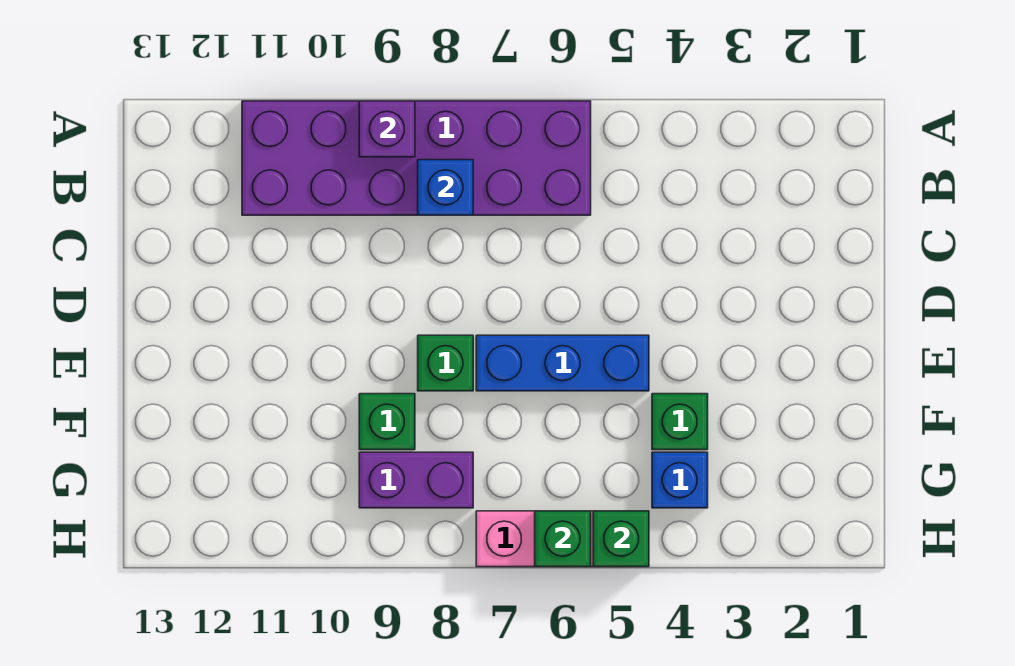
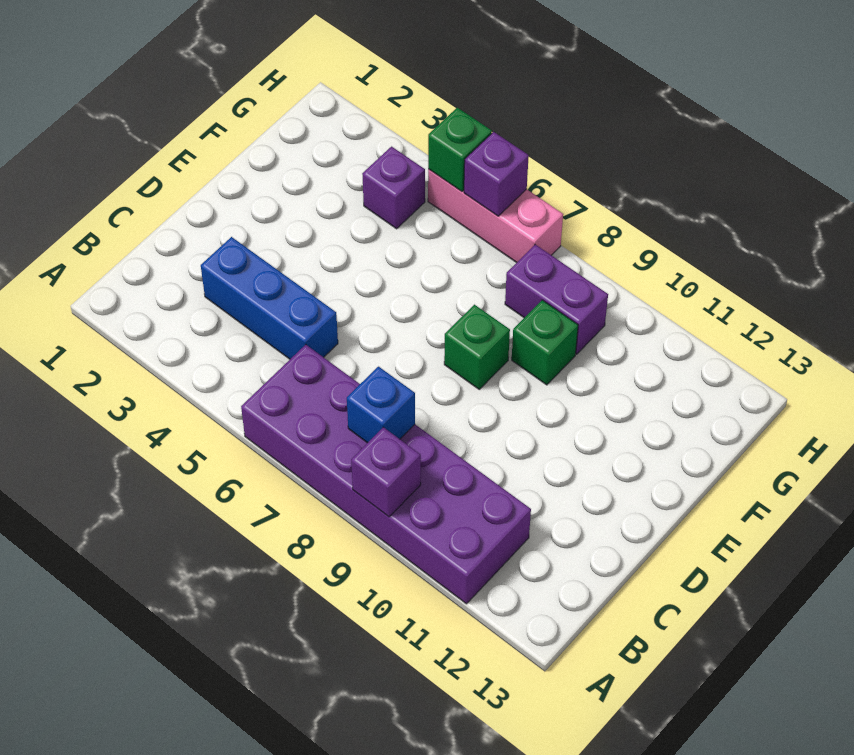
blue 1x3 brick [476,335,649,391] -> blue 1x3 brick moved to [201,237,338,359]
green 1x1 brick [652,394,708,450] -> none
blue 1x1 brick [652,452,708,508] -> purple 1x1 brick [362,147,425,229]
green 1x1 brick [535,511,591,567] -> purple 1x1 brick [464,132,529,216]

